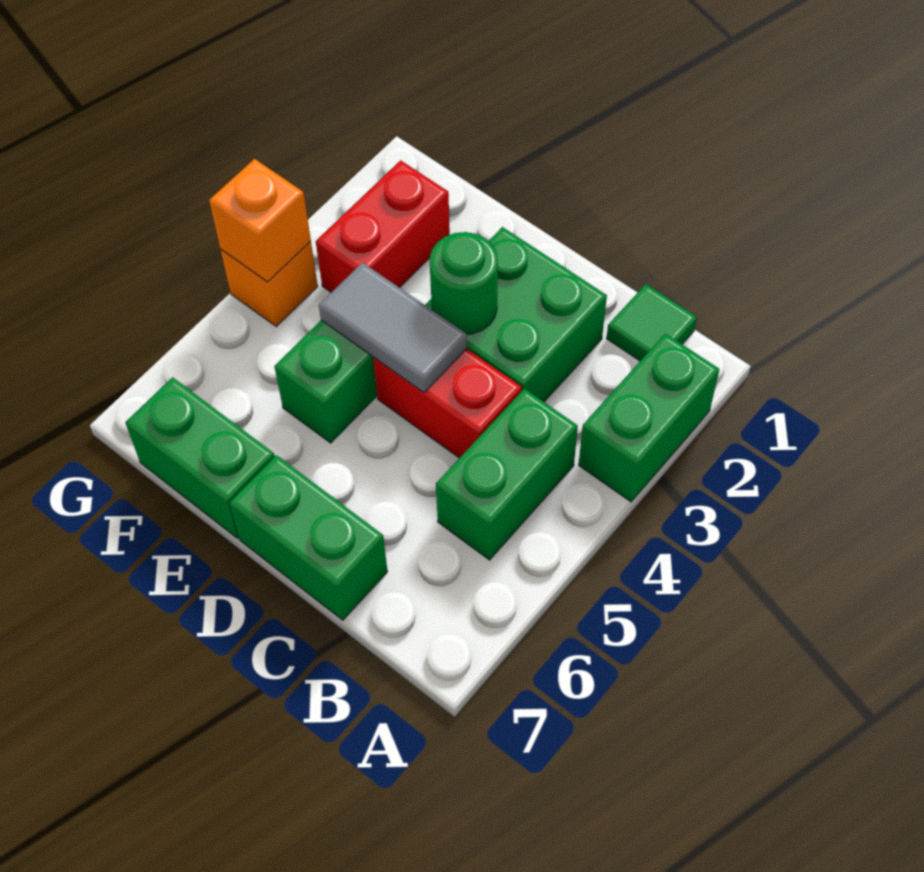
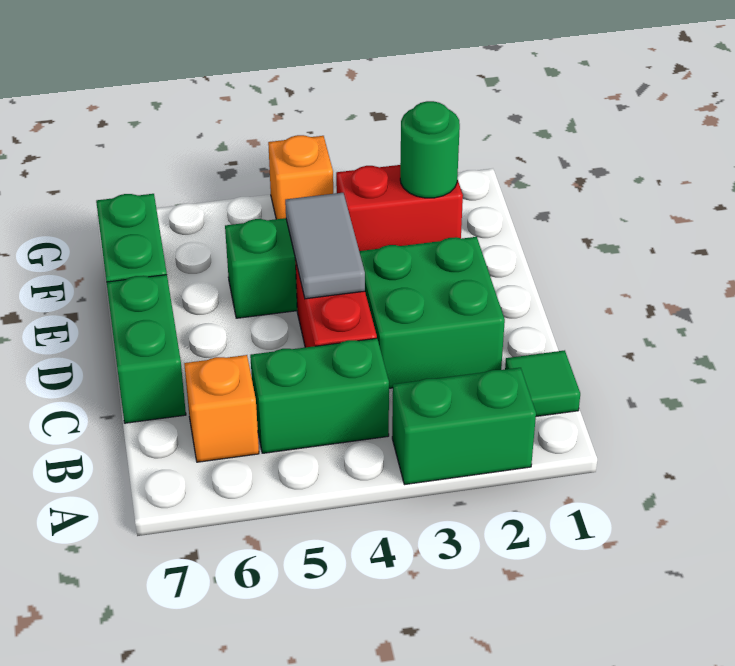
green 1x1 round brick [429,232,498,334] -> green 1x1 round brick moved to [400,101,460,198]
orange 1x1 brick [209,159,311,282] -> orange 1x1 brick moved to [184,355,259,462]

